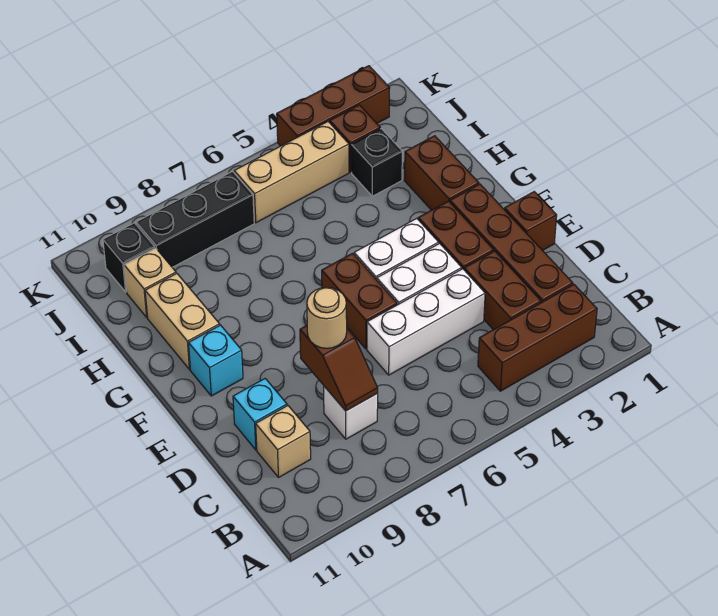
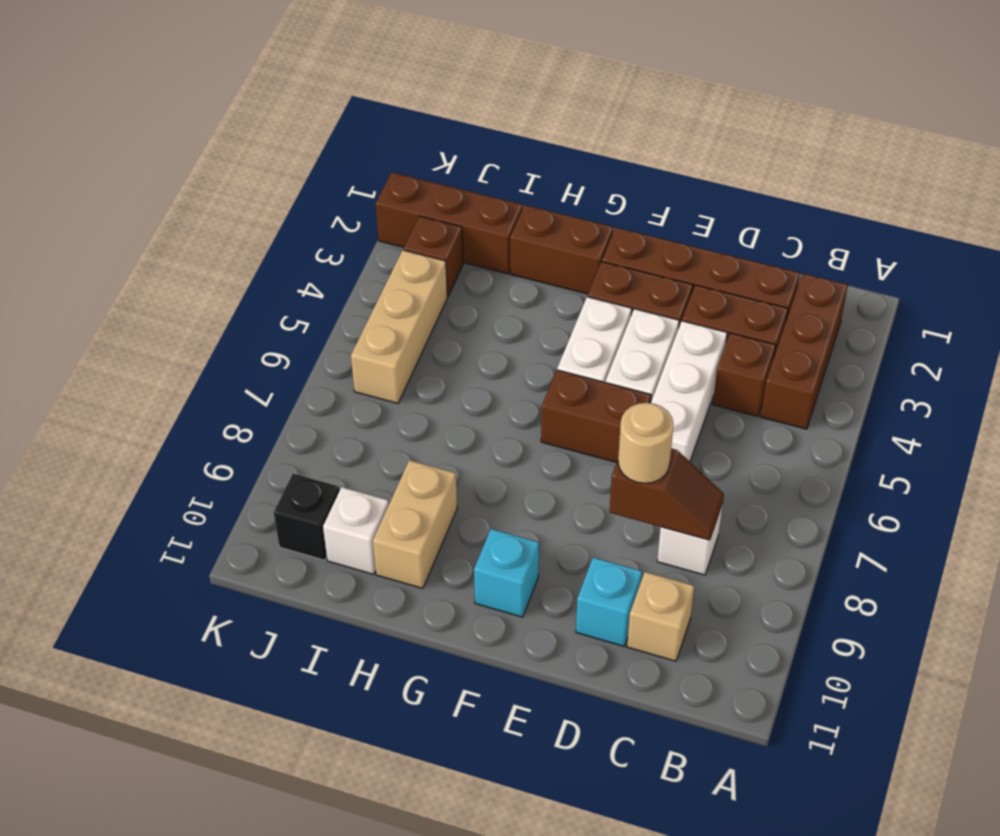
brown 1x1 brick [504,192,557,251] -> brown 1x1 brick moved to [713,333,776,416]
tan 1x2 brick [145,274,220,370] -> tan 1x2 brick turned to [373,460,457,588]
black 1x1 brick [351,129,402,196] -> none
tan 1x1 brick [124,248,176,317] -> white 1x1 brick [323,487,389,574]
black 1x3 brick [136,172,254,267] -> none
brown 1x3 brick [277,66,390,146] -> brown 1x3 brick turned to [376,172,523,274]

